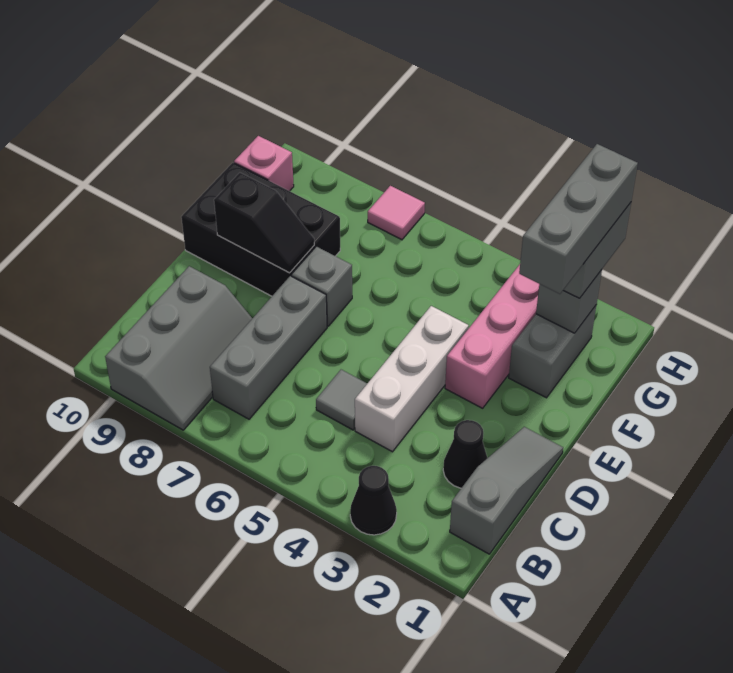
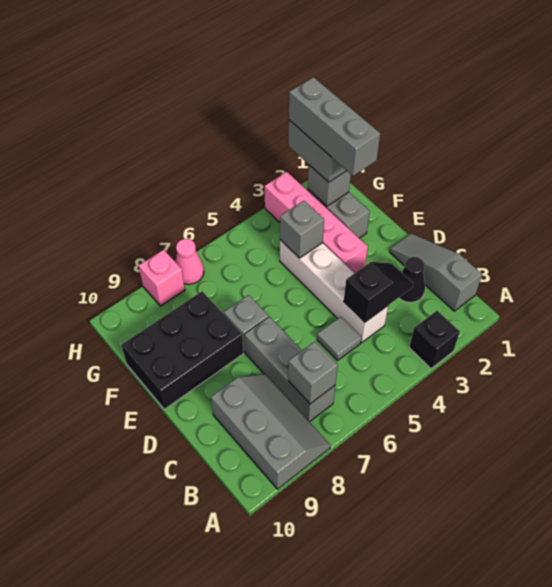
black 1x1 cone [350,466,397,535] -> black 1x1 brick [409,311,460,369]
none -> grey 1x1 brick [288,342,338,404]
white 1x3 brick [355,306,469,452] -> white 1x4 brick [280,240,388,342]
black 1x2 slope [214,173,314,273] -> black 1x2 slope moved to [344,262,413,322]
none -> grey 1x1 brick [280,201,324,258]
pink 1x1 brick [234,136,294,191] -> pink 1x1 brick moved to [139,250,185,306]
pink 1x1 tile [368,186,425,240] -> pink 1x1 cone [175,239,204,284]

